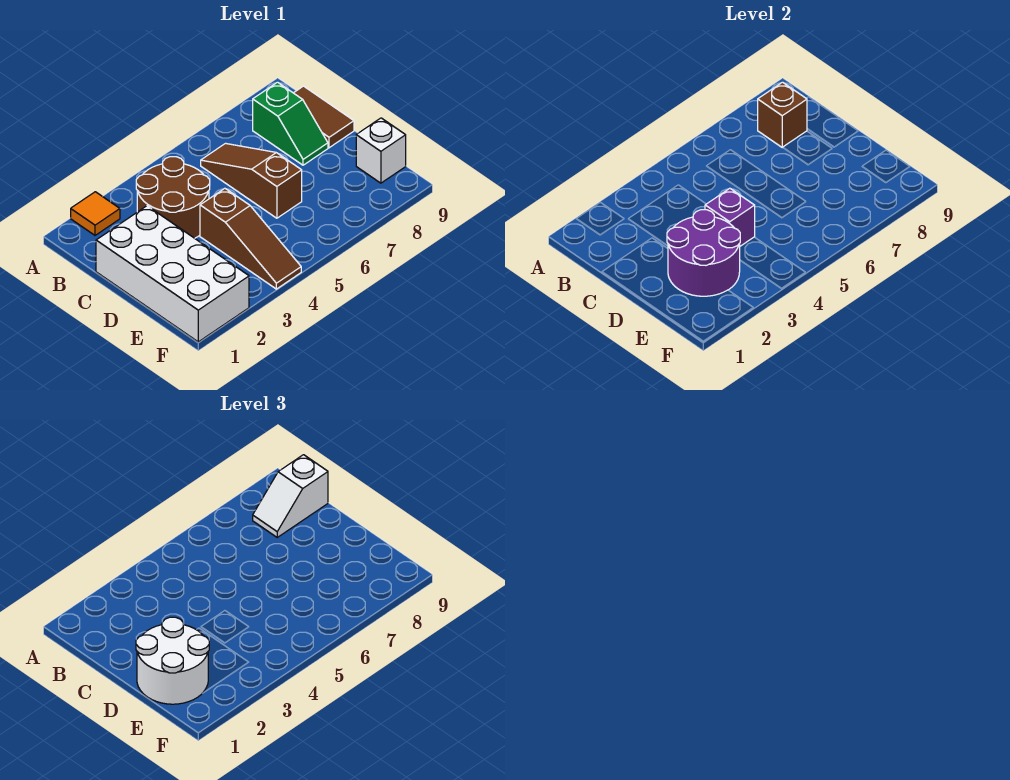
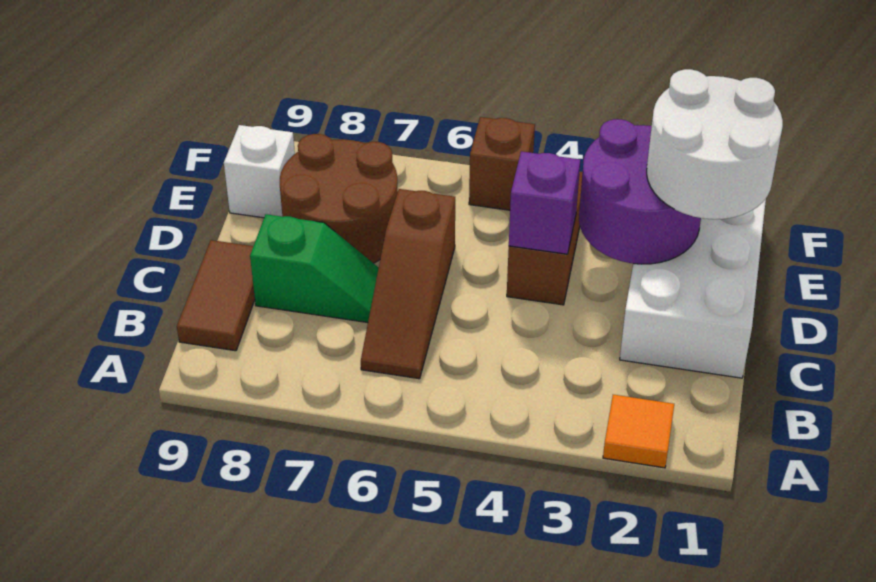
brown 2x2 round brick [136,157,210,238] -> brown 2x2 round brick moved to [280,134,398,263]
green 1x2 slope [253,82,328,165] -> green 1x2 slope turned to [250,214,379,323]
brown 1x1 brick [758,82,807,147] -> brown 1x1 brick moved to [469,117,535,210]
white 1x2 slope [253,455,328,537] -> none

